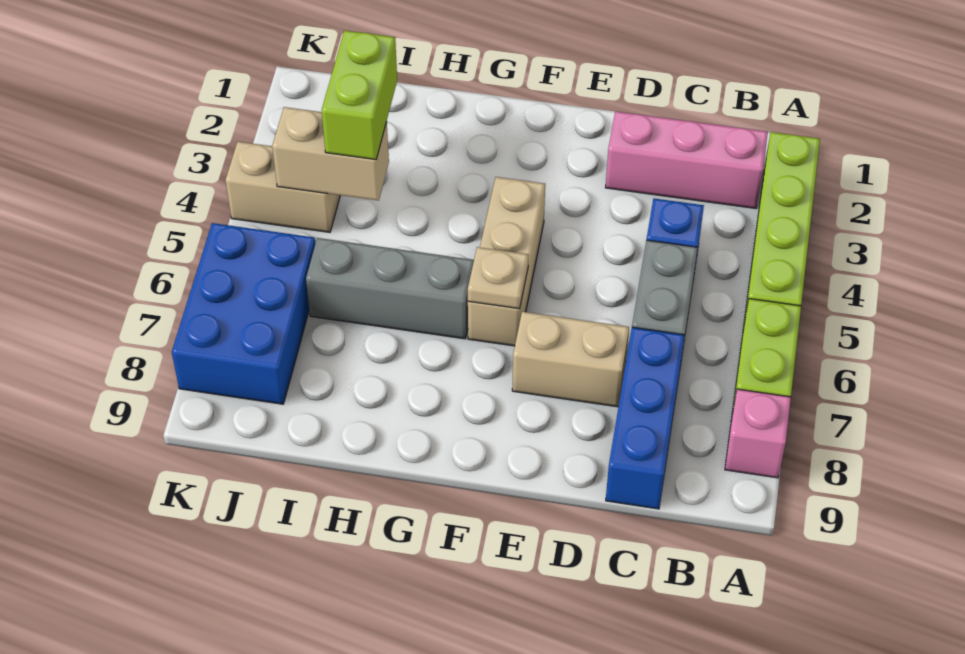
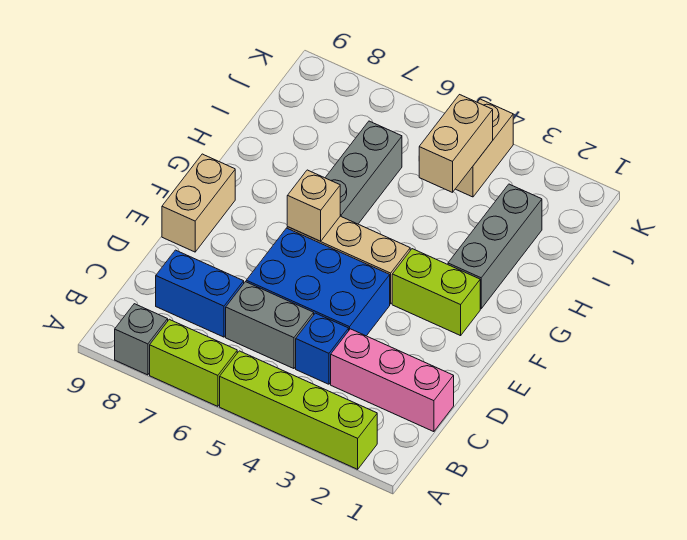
pink 1x1 brick [725,389,791,478] -> grey 1x1 brick [115,304,168,375]
pink 1x3 brick [605,111,768,208] -> pink 1x3 brick turned to [331,329,454,432]
blue 1x3 brick [606,327,684,509] -> blue 1x2 brick [156,250,244,337]
tan 1x2 brick [512,312,629,407] -> tan 1x2 brick moved to [162,154,235,252]
tan 1x1 plate [468,247,529,309] -> tan 1x1 brick [287,170,340,241]
none -> grey 1x3 brick [448,184,542,309]
lime 1x2 brick [322,31,397,160] -> lime 1x2 brick moved to [392,249,480,336]
blue 2x3 brick [172,223,315,404] -> blue 2x3 brick moved to [246,228,390,336]

